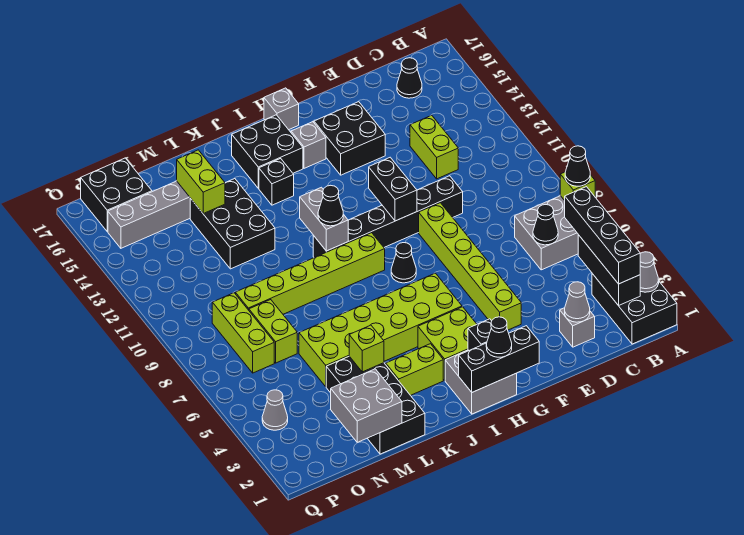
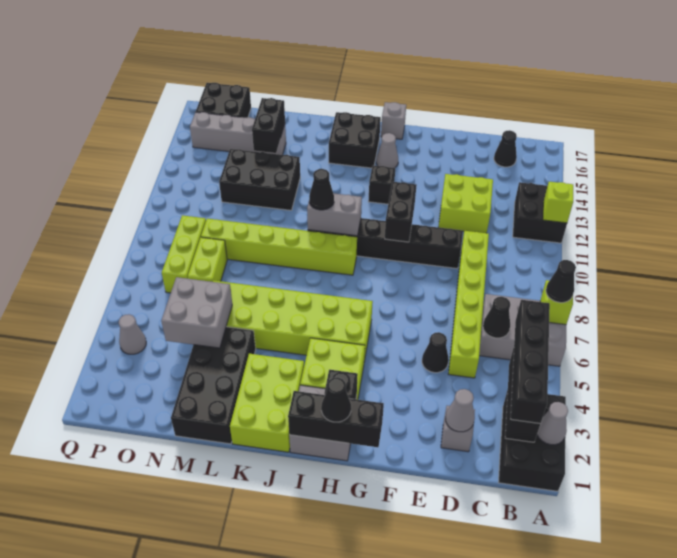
lime 1x2 brick [410,115,458,179] -> lime 2x2 brick [439,174,493,233]
lime 1x6 brick [419,203,521,330] -> lime 1x6 brick moved to [448,231,489,378]
black 2x2 brick [314,102,385,175] -> black 2x2 brick moved to [513,182,567,243]
black 1x1 cone [391,243,416,283] -> black 1x1 cone moved to [422,332,449,373]
grey 1x1 brick [291,122,326,168] -> grey 1x1 cone [376,133,398,168]
lime 1x2 brick [386,344,443,395] -> lime 2x3 brick [230,354,304,452]
grey 1x2 brick [300,187,348,251] -> grey 1x2 brick turned to [307,193,362,236]
black 1x1 brick [259,159,294,205] -> black 1x1 brick moved to [368,165,395,204]
lime 1x1 brick [349,325,384,372] -> lime 1x1 brick moved to [543,182,573,223]
black 2x3 brick [190,179,275,269] -> black 2x3 brick turned to [219,149,300,210]
grey 2x2 brick [331,369,402,442] -> grey 2x2 brick moved to [161,277,232,348]
lime 1x2 brick [177,150,225,213] -> black 1x2 brick [252,98,285,153]

